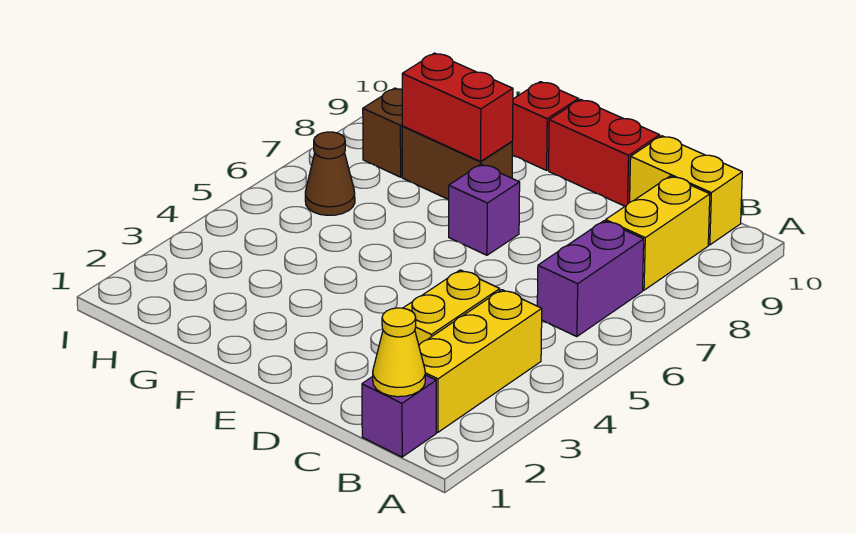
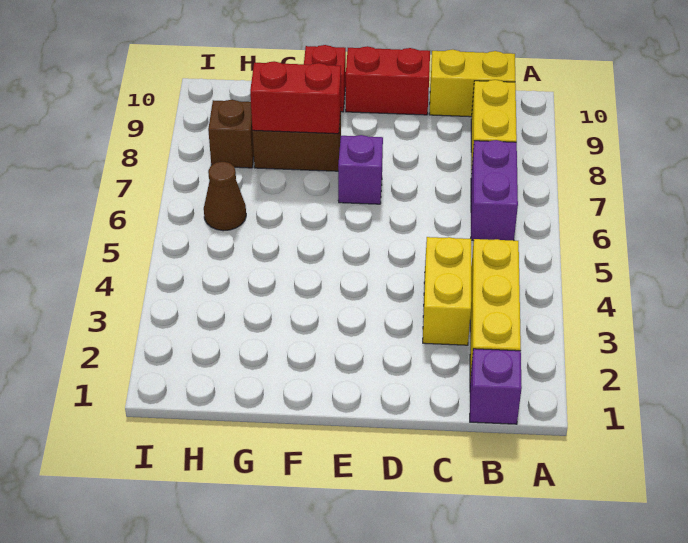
yellow 1x1 cone [373,308,425,397] -> none

